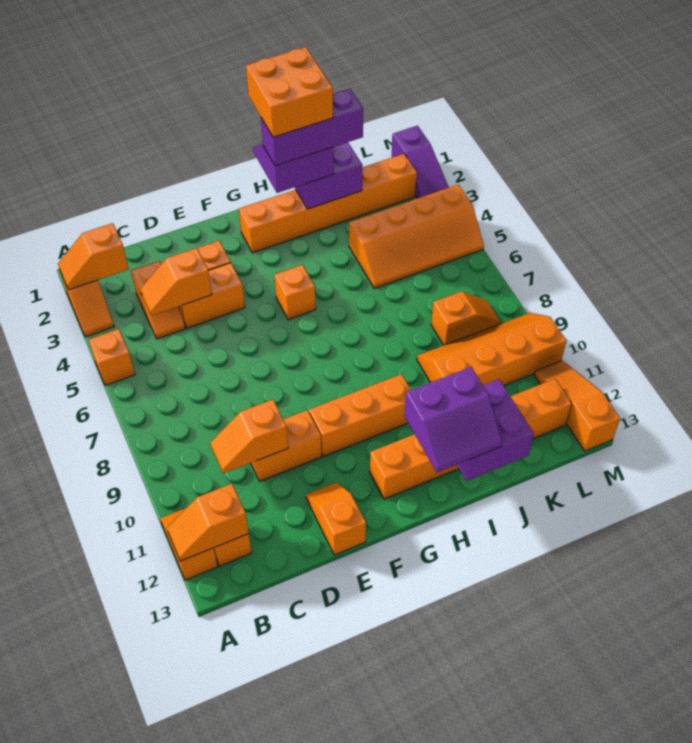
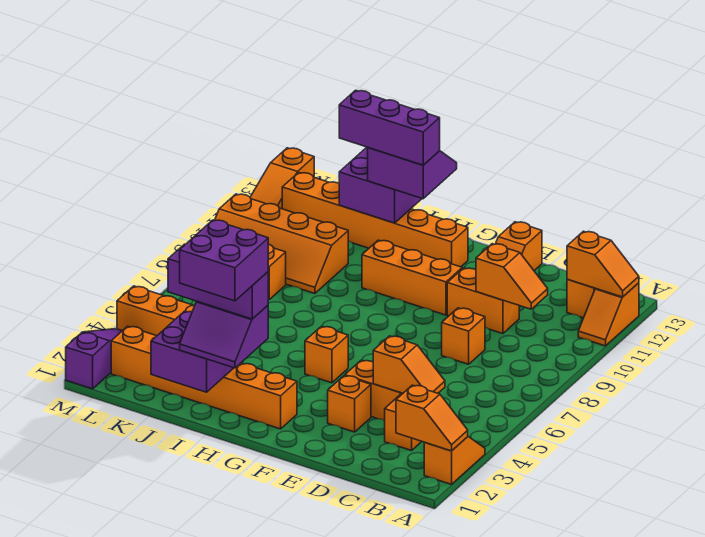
orange 1x1 brick [89,329,135,386] -> orange 1x1 brick moved to [442,308,485,364]
orange 2x2 brick [246,47,333,137] -> purple 2x2 brick [180,220,268,301]
none -> purple 1x3 brick [339,90,440,165]

